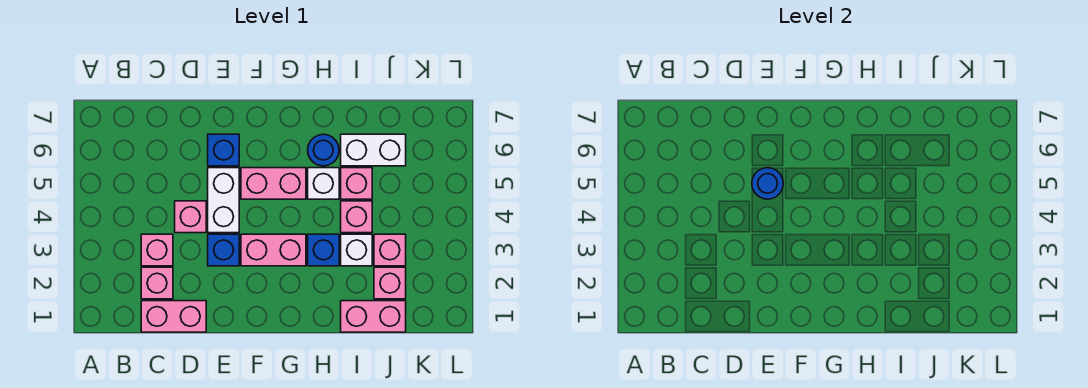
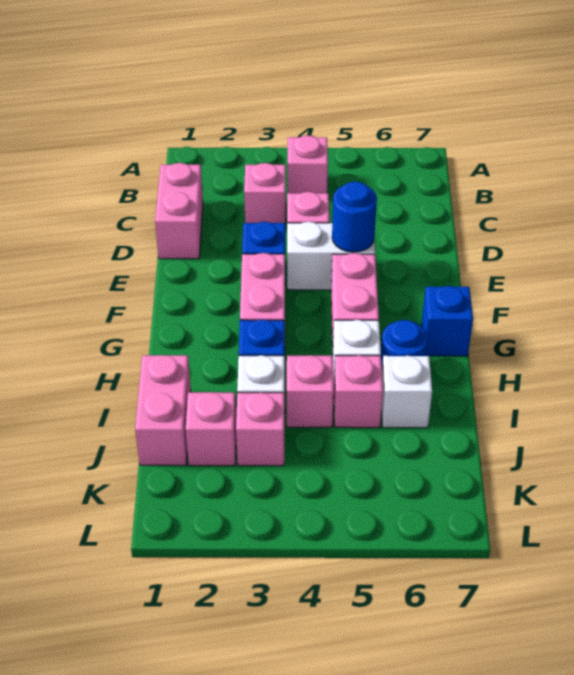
pink 1x1 brick [141,267,173,299] -> pink 1x1 brick moved to [288,135,328,193]
blue 1x1 brick [208,134,239,166] -> blue 1x1 brick moved to [422,286,473,356]
white 1x2 brick [341,134,406,166] -> white 1x1 brick [381,356,432,428]

